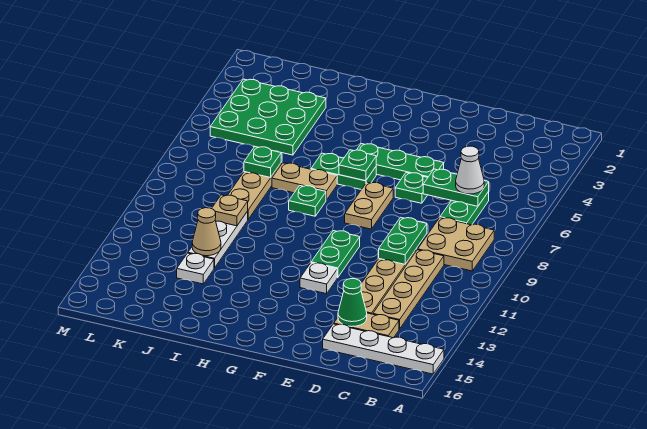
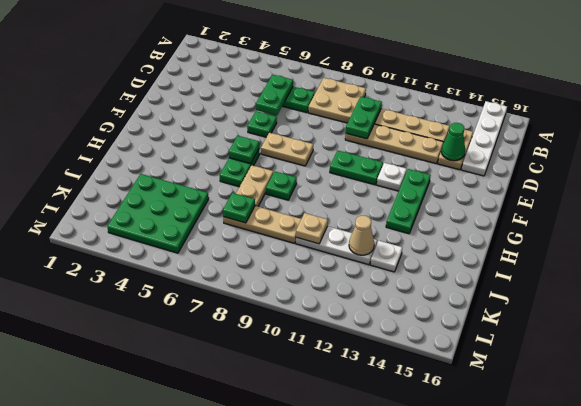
white 1x1 cone [456,146,484,194] -> none
green 1x2 plate [379,217,427,264] -> green 1x2 plate turned to [346,97,382,139]
green 1x3 plate [357,144,444,180] -> green 1x3 plate moved to [386,169,431,234]

